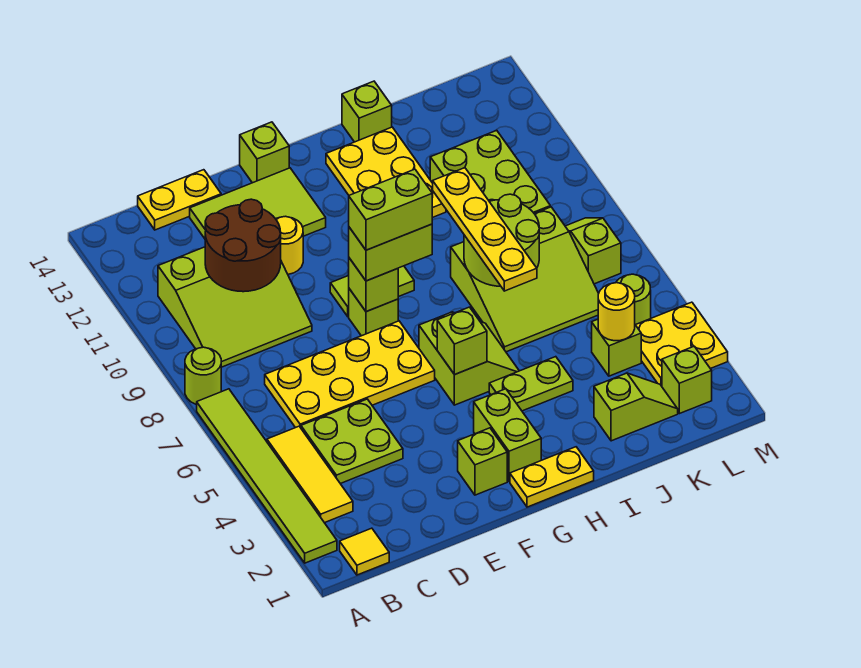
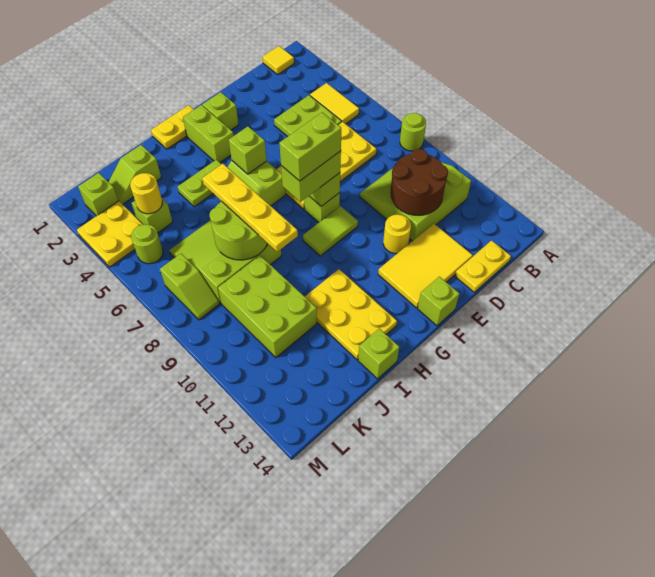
lime 1x6 tile [197,389,337,563] -> none
yellow 1x3 tile [267,426,353,523] -> yellow 1x2 tile [310,83,359,124]
lime 2x3 tile [190,168,326,239] -> yellow 2x3 tile [378,224,473,308]

